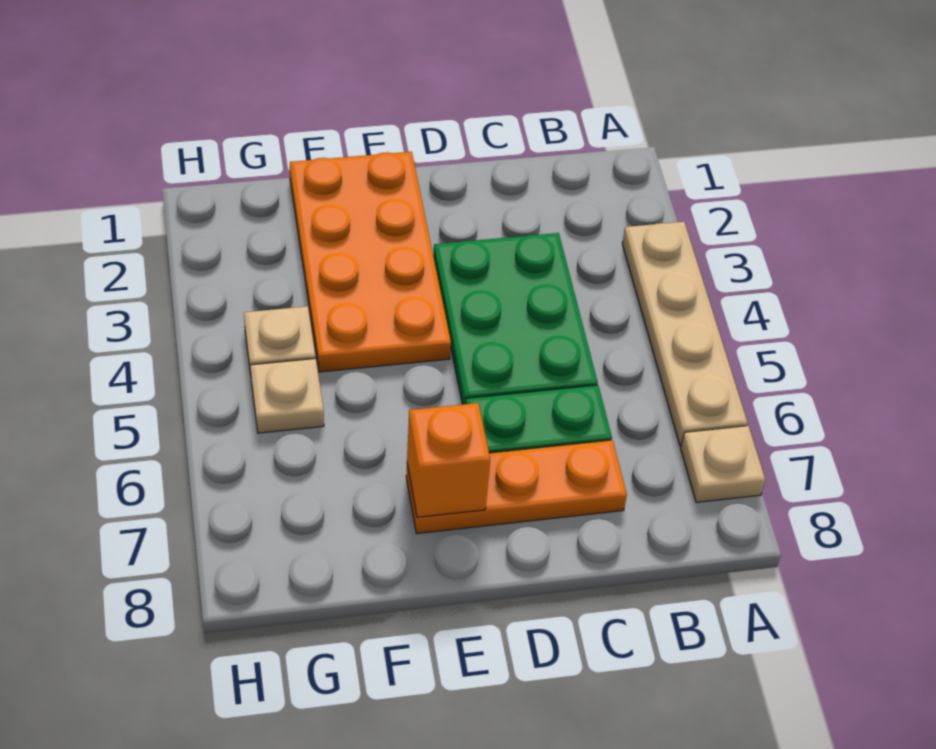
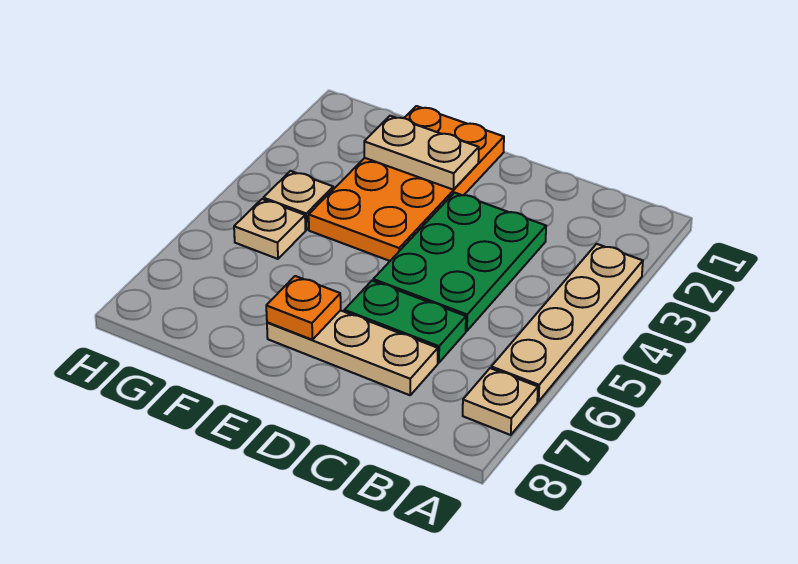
orange 1x3 plate [406,440,627,533] -> tan 1x3 plate [267,310,438,395]
none -> tan 1x2 plate [364,116,479,189]
orange 1x1 brick [407,403,490,517] -> orange 1x1 plate [266,276,341,340]

